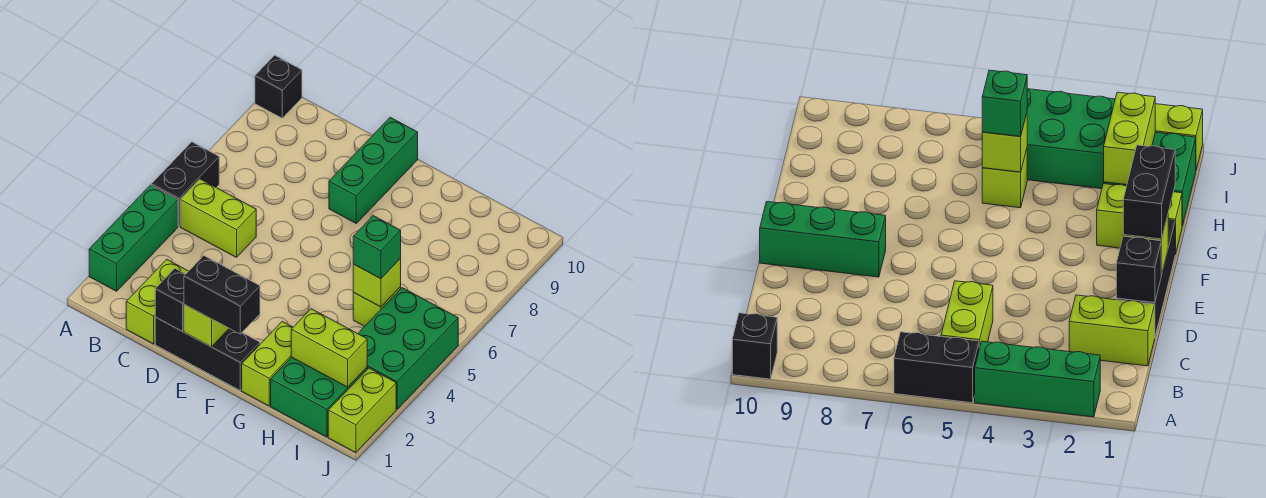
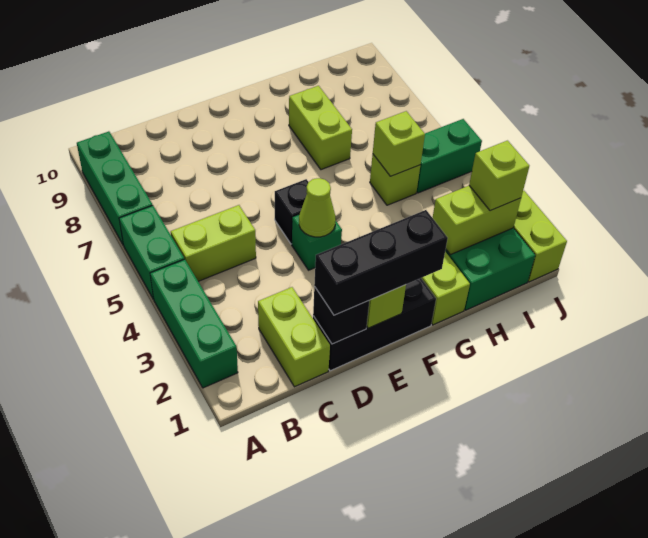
black 1x2 brick [151,142,219,226] -> green 1x2 brick [119,206,184,299]
black 1x1 brick [255,55,302,118] -> black 1x1 brick moved to [275,179,308,244]
black 1x2 brick [184,256,260,334] -> black 1x3 brick [314,210,448,315]
none -> lime 1x1 cone [299,178,336,237]
green 1x3 brick [329,117,418,223] -> green 1x3 brick moved to [77,131,153,245]
none -> lime 1x2 brick [289,86,352,170]
green 1x1 brick [353,216,401,279] -> green 1x1 brick moved to [292,215,342,270]
none -> lime 1x1 brick [469,141,529,211]
green 2x3 brick [358,288,458,409] -> green 1x2 brick [417,119,482,193]

